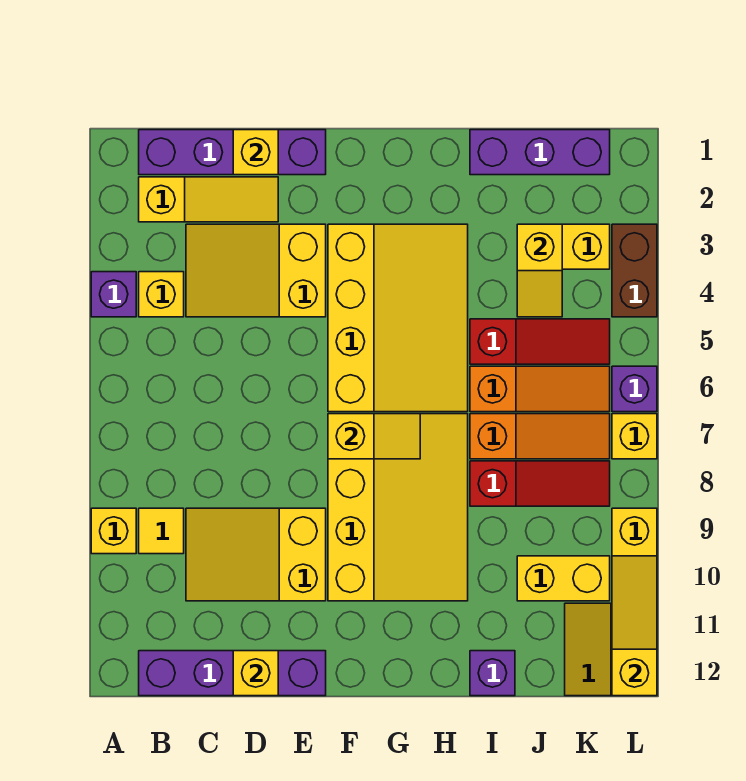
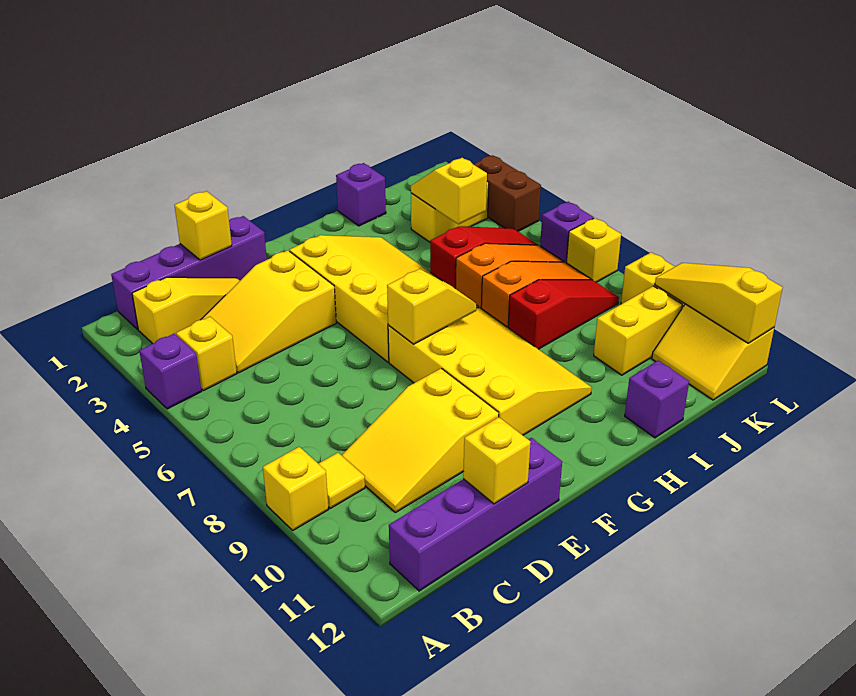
purple 1x3 brick [470,130,610,175] -> purple 1x1 brick [336,163,386,226]
yellow 1x2 slope [517,224,562,317] -> yellow 1x2 slope turned to [411,158,487,224]

